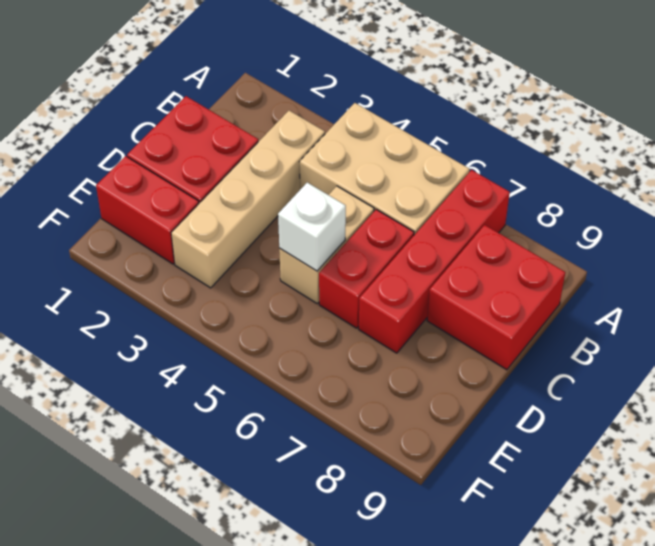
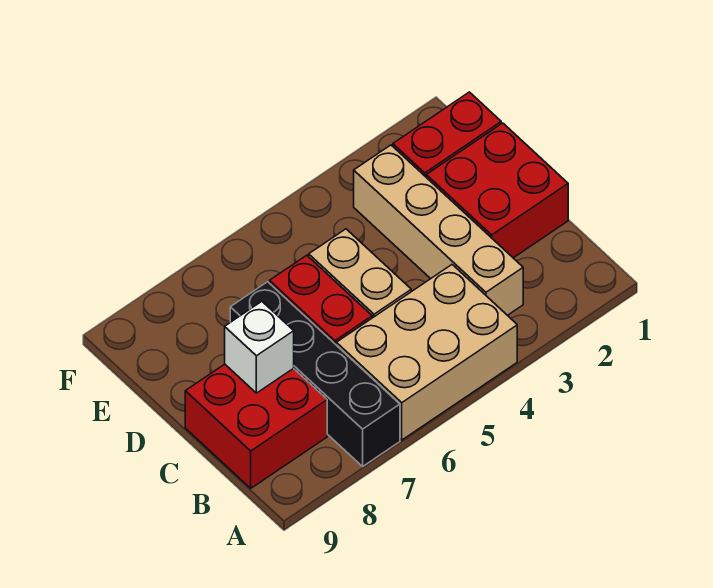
red 1x4 brick [359,170,510,353] -> black 1x4 brick [230,282,400,466]
white 1x1 brick [278,183,346,271] -> white 1x1 brick moved to [225,301,294,393]

